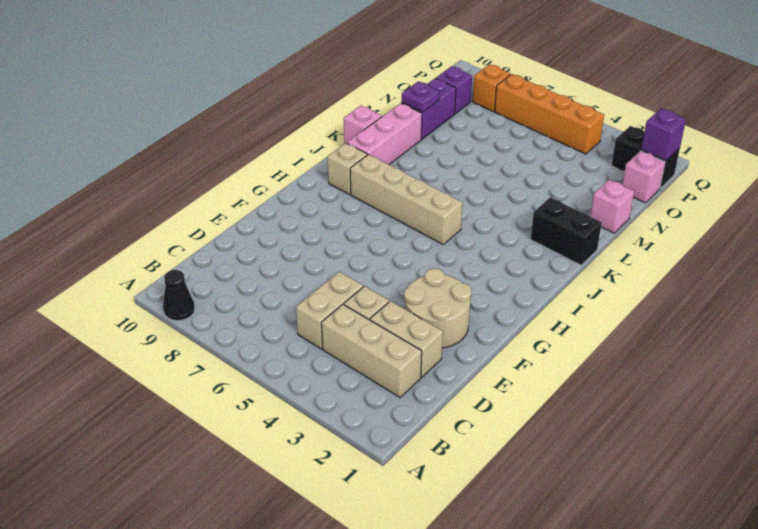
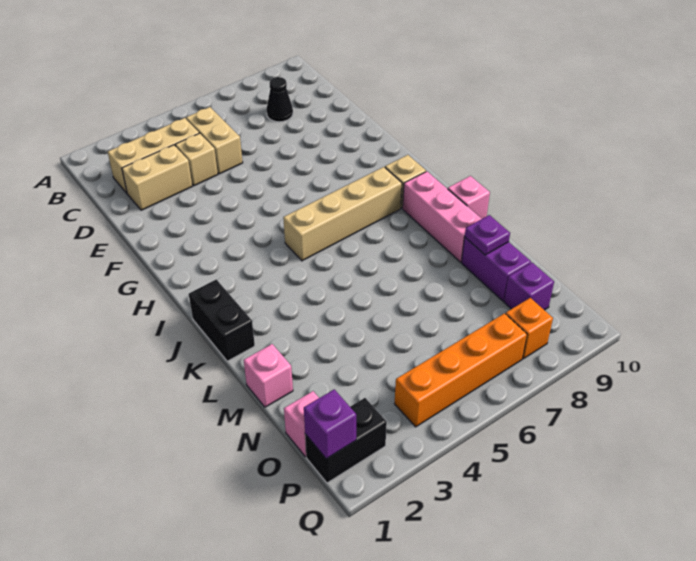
black 1x1 cone [163,270,195,321] -> black 1x1 cone moved to [266,77,293,122]
tan 2x2 round brick [404,269,472,348] -> none
black 1x2 brick [531,197,602,265] -> black 1x2 brick turned to [189,279,255,361]

